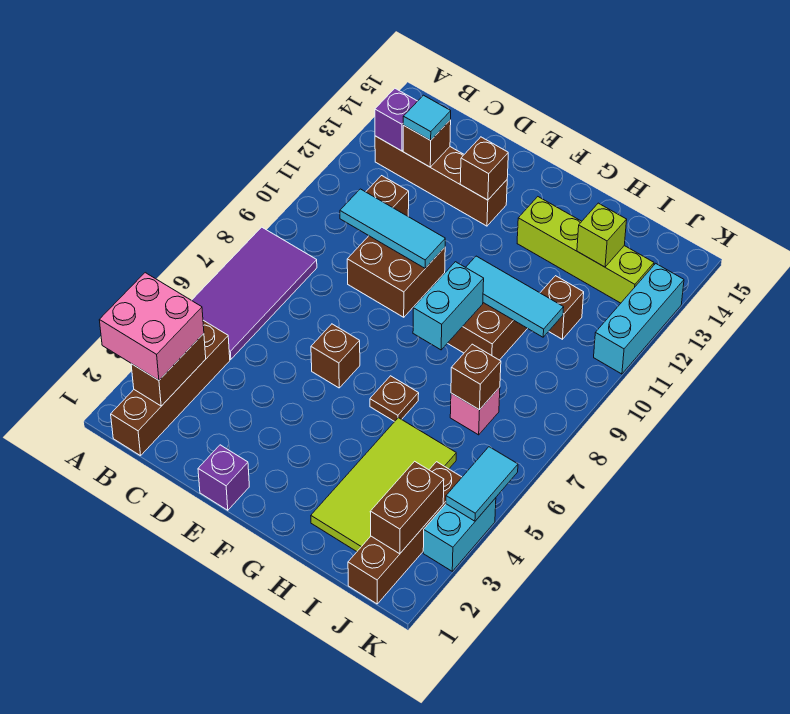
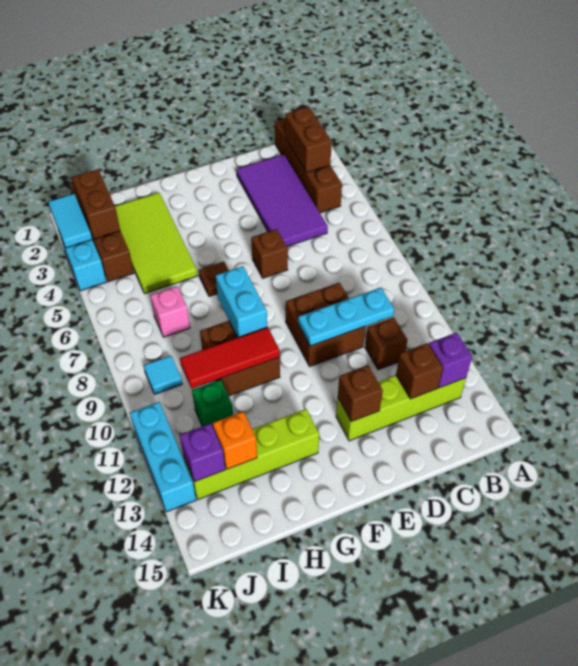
pink 2x2 brick [99,273,204,380] -> none
purple 2x4 tile [192,227,317,359] -> purple 2x4 tile moved to [236,154,328,246]
brown 1x4 brick [375,136,507,226] -> lime 1x4 brick [336,375,466,441]
cyan 1x3 tile [340,189,445,268] -> cyan 1x3 plate [298,288,394,346]
cyan 1x1 tile [403,95,451,140] -> cyan 1x1 tile moved to [144,356,182,394]
purple 1x1 brick [198,445,249,510] -> purple 1x1 brick moved to [180,424,225,482]
cyan 1x3 tile [466,256,564,337] -> red 1x3 tile [180,327,280,389]
brown 1x1 brick [451,344,501,410] -> none
brown 1x1 brick [540,276,584,339] -> green 1x1 brick [192,380,233,427]
lime 1x1 brick [577,203,627,267] -> orange 1x1 brick [213,412,257,469]
cyan 1x2 tile [446,447,518,521] -> cyan 1x2 tile moved to [48,194,92,248]

